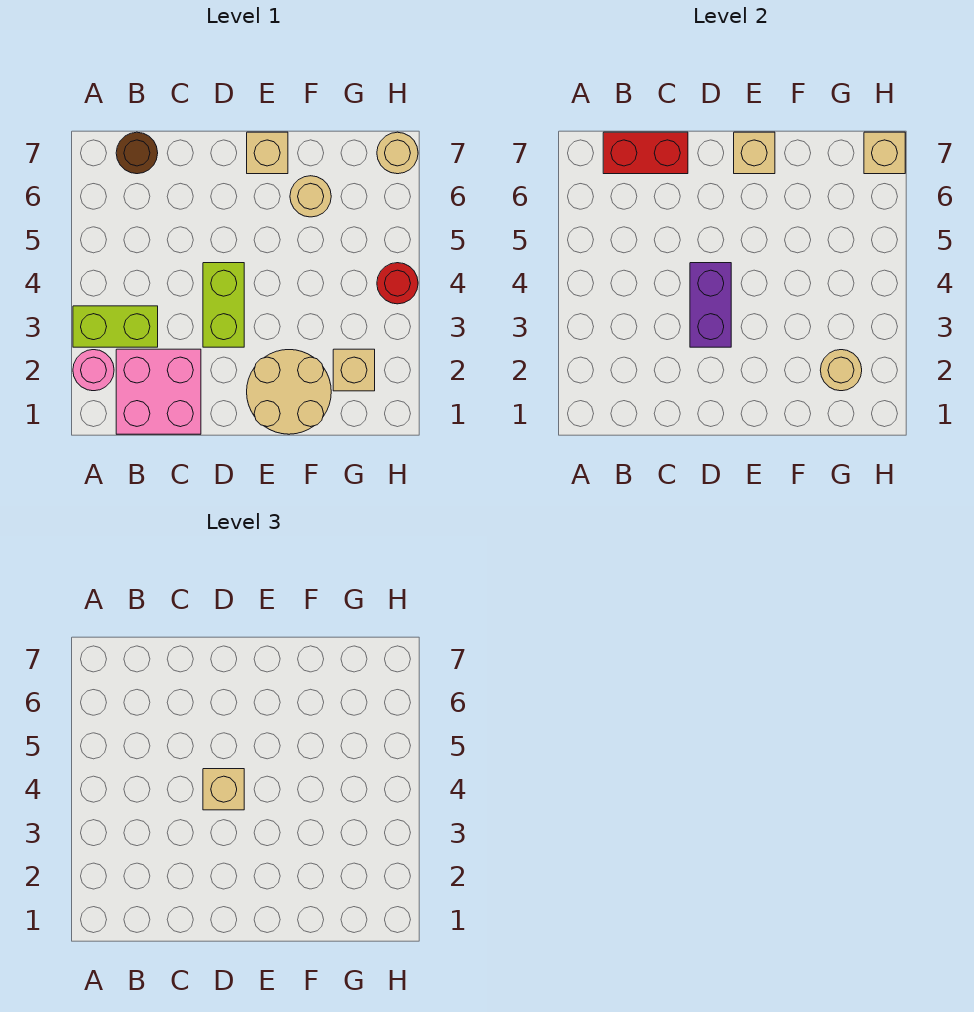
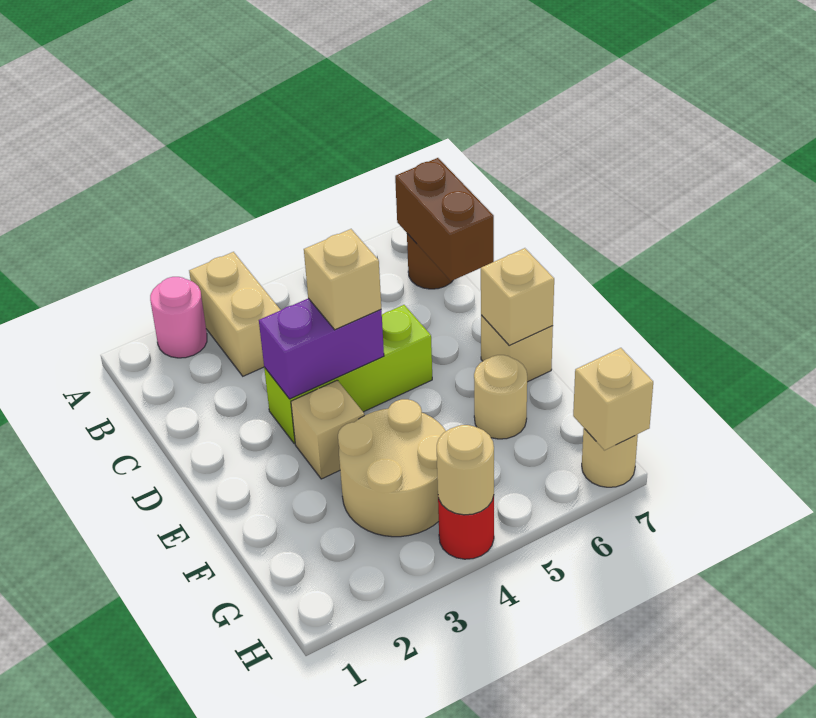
lime 1x2 brick [73,306,158,347] -> tan 1x2 brick [189,252,280,376]
pink 2x2 brick [116,349,201,434] -> none
red 1x2 brick [603,132,688,174] -> brown 1x2 brick [395,158,494,281]
lime 1x2 brick [203,263,244,347] -> lime 1x3 brick [264,305,432,444]
tan 2x2 round brick [247,350,331,434] -> tan 2x2 round brick moved to [338,399,446,537]
tan 1x1 brick [333,349,375,391] -> tan 1x1 brick moved to [291,380,364,479]
tan 1x1 round brick [820,350,862,391] -> tan 1x1 round brick moved to [437,425,494,515]

